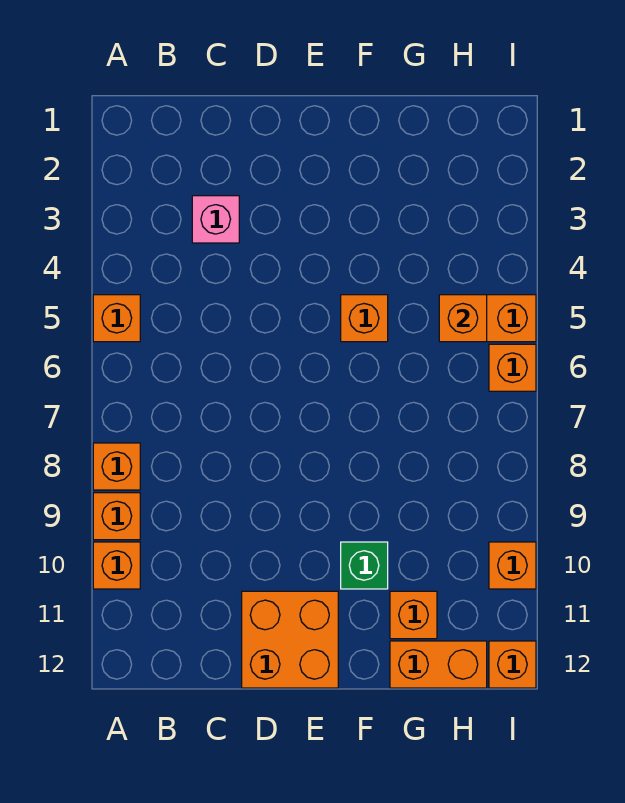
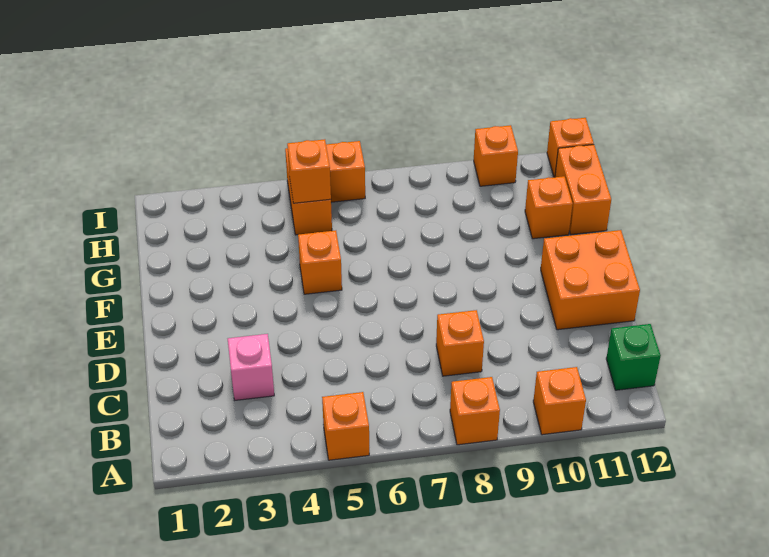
orange 1x1 brick [93,493,140,540] -> orange 1x1 brick moved to [436,310,484,376]
green 1x1 brick [341,542,388,589] -> green 1x1 brick moved to [606,324,661,390]

